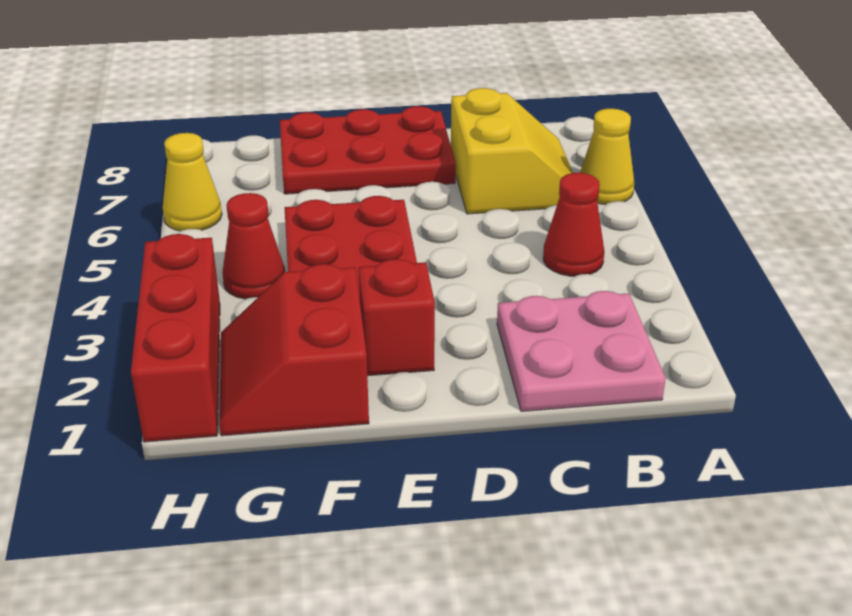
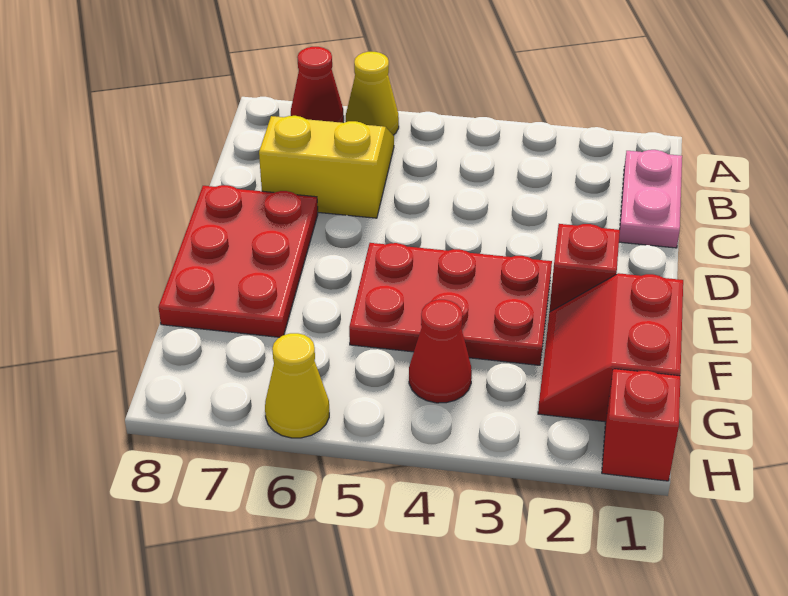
pink 2x2 plate [497,291,666,411] -> pink 1x2 plate [619,150,682,248]
red 1x1 cone [543,173,604,276] -> red 1x1 cone moved to [291,47,344,123]
red 2x2 slope [219,264,369,436] -> red 2x2 slope turned to [538,273,683,422]
red 1x3 brick [131,234,220,442] -> red 1x1 brick [602,369,680,481]

